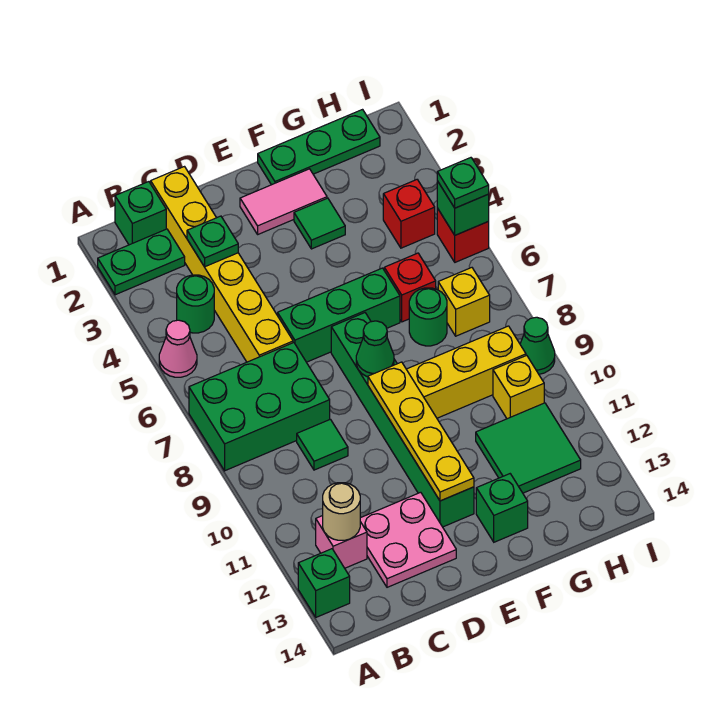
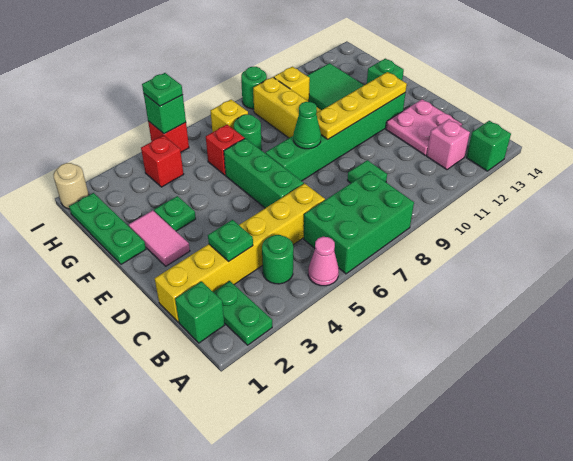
green 2x3 brick [189,343,330,471] -> green 2x3 brick turned to [304,171,414,274]
tan 1x1 round brick [323,483,361,540] -> tan 1x1 round brick moved to [54,163,89,209]
green 1x1 tile [294,198,345,249] -> green 1x1 plate [154,196,196,231]
green 1x1 cone [520,317,555,374] -> green 1x1 round brick [241,67,267,109]

